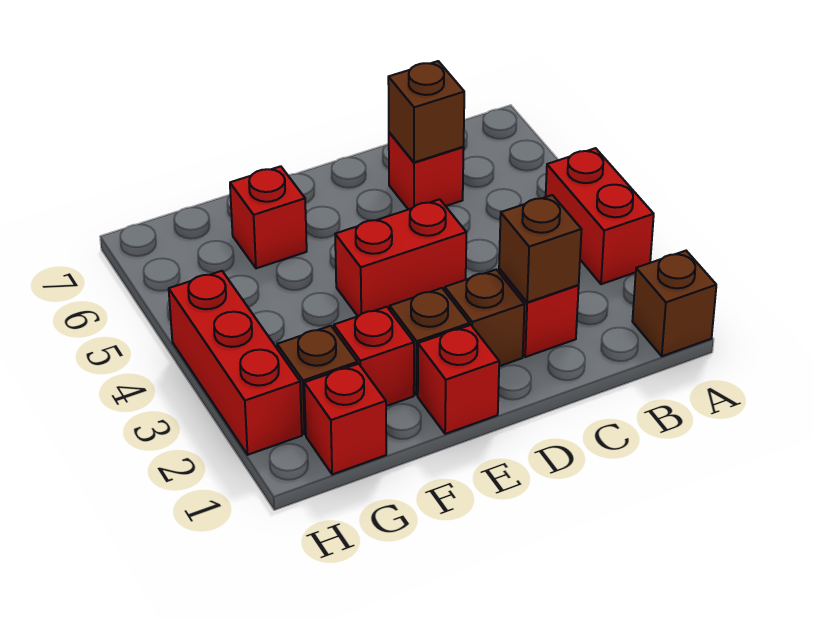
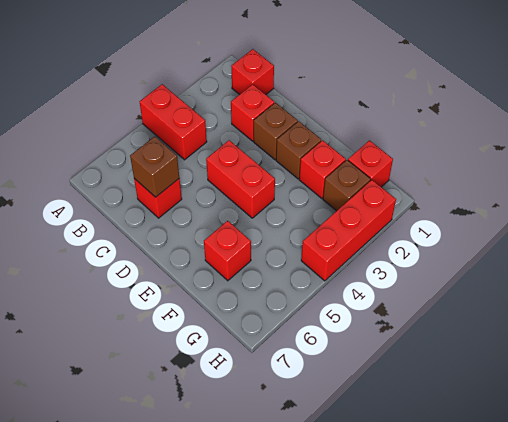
brown 1x1 brick [632,251,716,356] -> none
red 1x2 brick [546,148,654,284] -> red 1x2 brick turned to [140,84,207,160]
brown 1x1 brick [499,195,582,302] -> none
red 1x1 brick [418,325,499,434] -> red 1x1 brick moved to [231,49,274,95]

